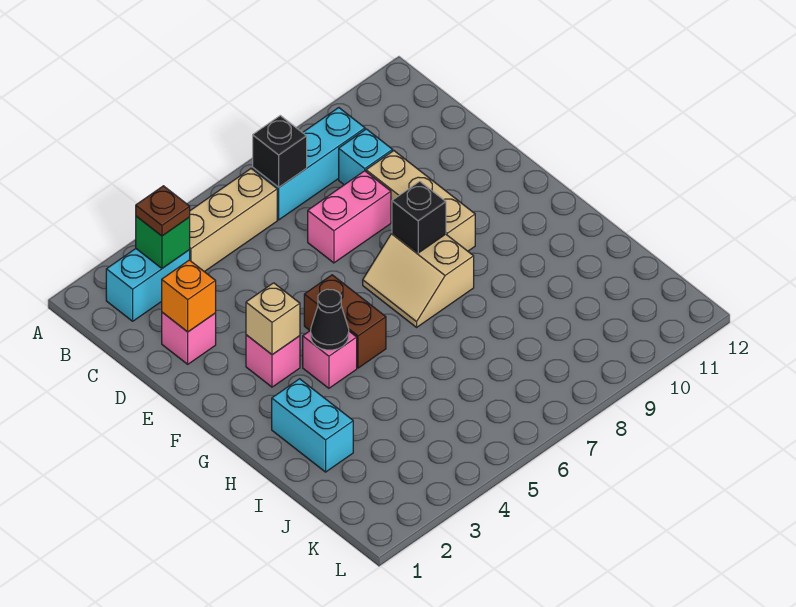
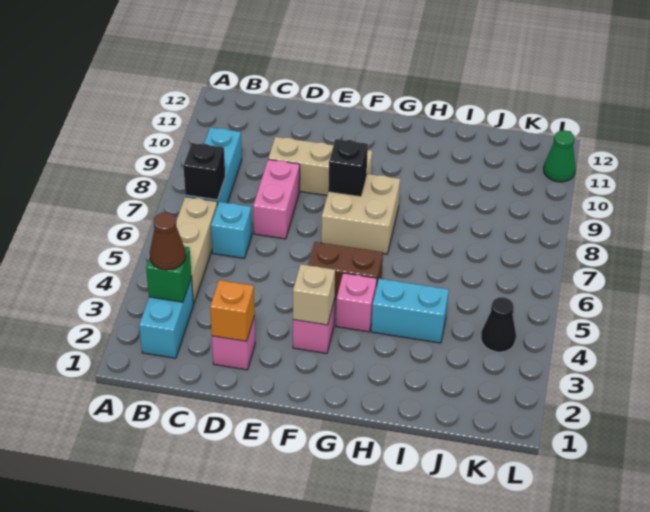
brown 1x1 plate [136,186,190,236] -> brown 1x1 cone [150,213,186,270]
cyan 1x1 brick [339,129,393,185] -> cyan 1x1 brick moved to [211,202,252,258]
tan 2x2 slope [363,233,474,327] -> tan 2x2 brick [321,174,400,254]
black 1x1 cone [311,289,349,350] -> black 1x1 cone moved to [481,297,516,352]
cyan 1x2 brick [272,379,353,472] -> cyan 1x2 brick moved to [371,279,449,343]
none -> green 1x1 cone [544,130,576,182]

